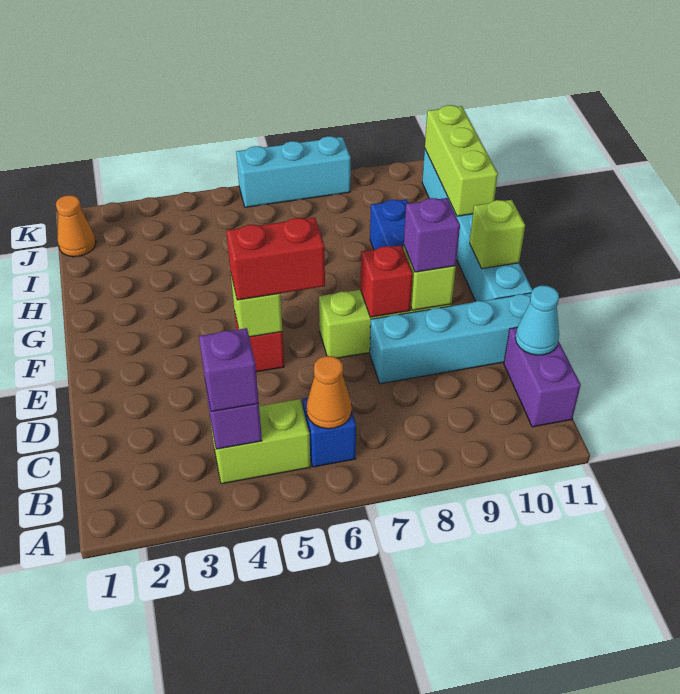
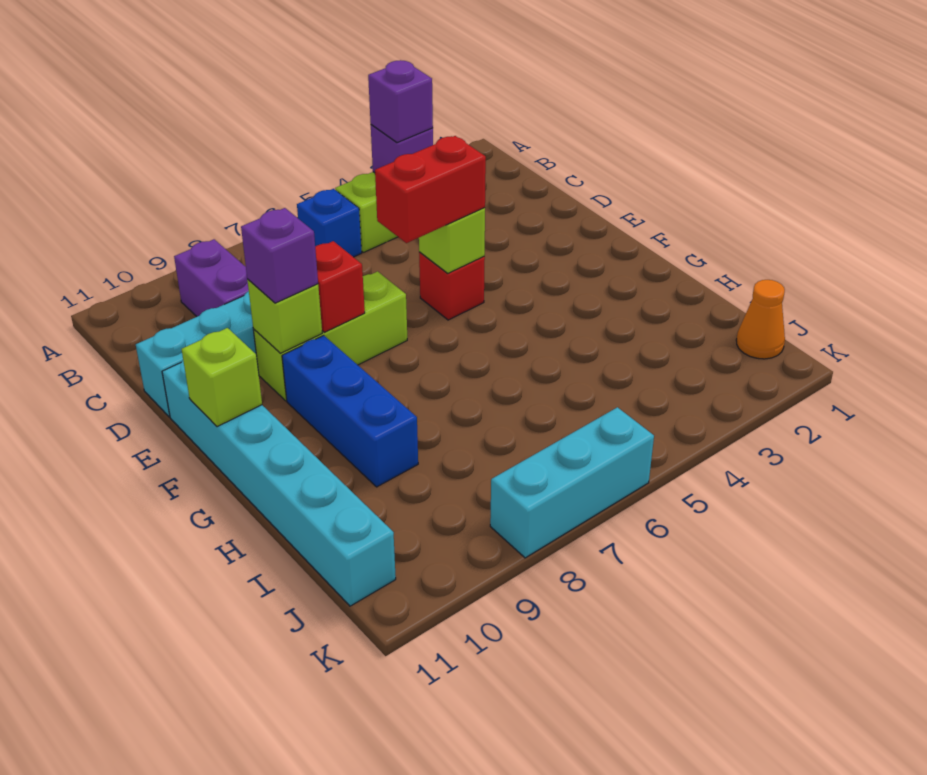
orange 1x1 cone [307,356,352,429] -> none
purple 1x2 brick [504,328,581,427] -> purple 1x2 brick moved to [174,239,249,316]
cyan 1x1 cone [515,286,559,355] -> none
lime 1x3 brick [425,105,498,216] -> none

